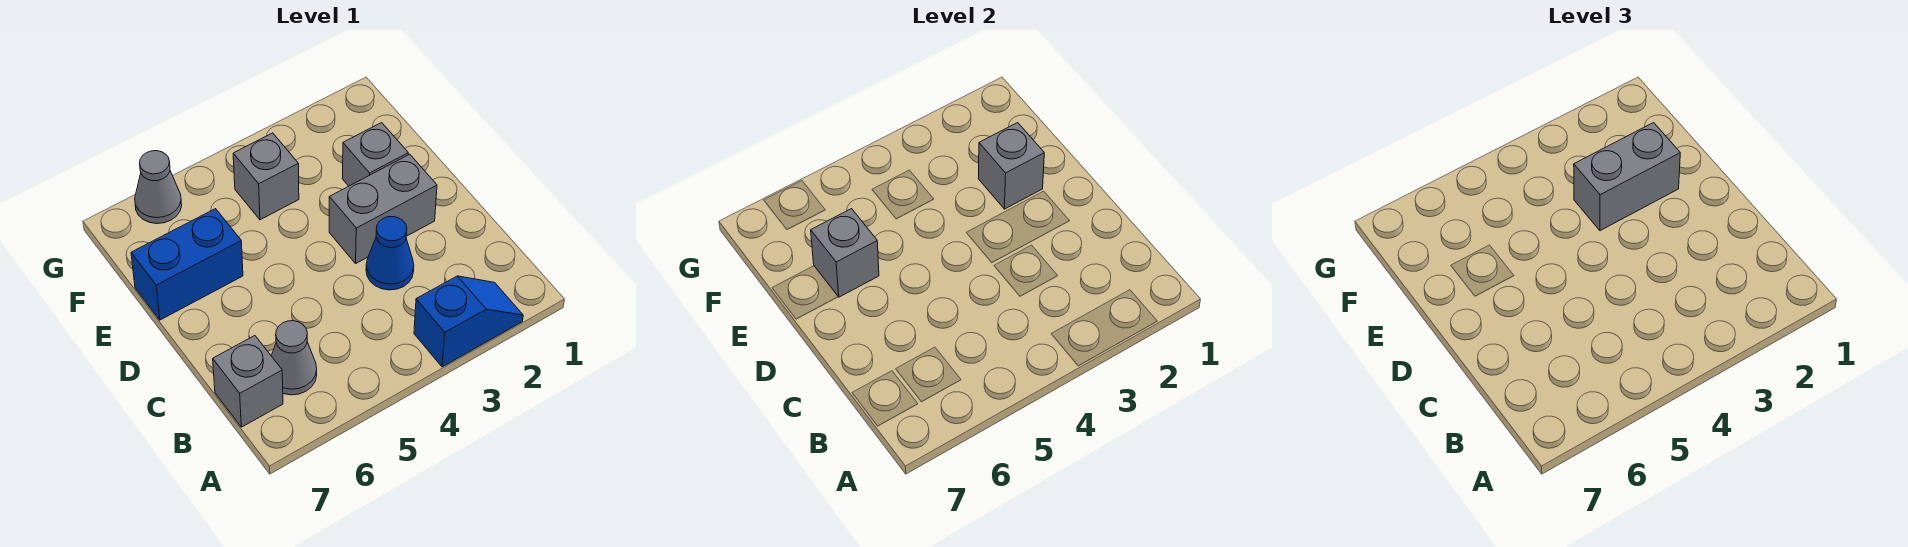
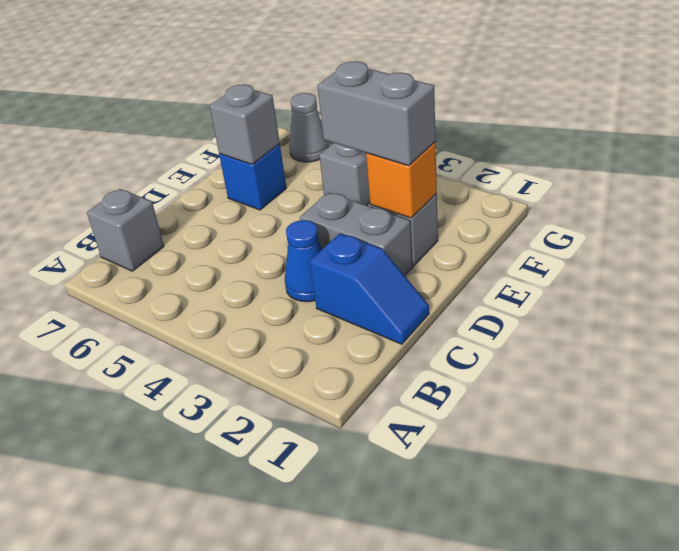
blue 1x2 slope [414,276,523,367] -> blue 1x2 slope moved to [310,233,429,344]
grey 1x1 cone [271,321,317,395] -> none
grey 1x1 brick [978,123,1044,209] -> orange 1x1 brick [366,142,437,218]
blue 1x2 brick [131,209,243,320] -> blue 1x1 brick [219,144,286,210]

